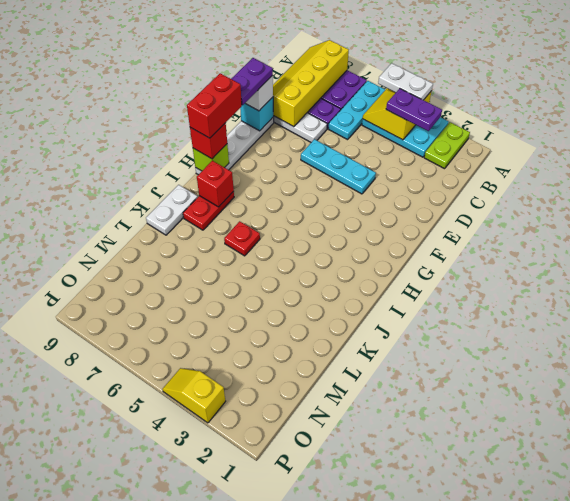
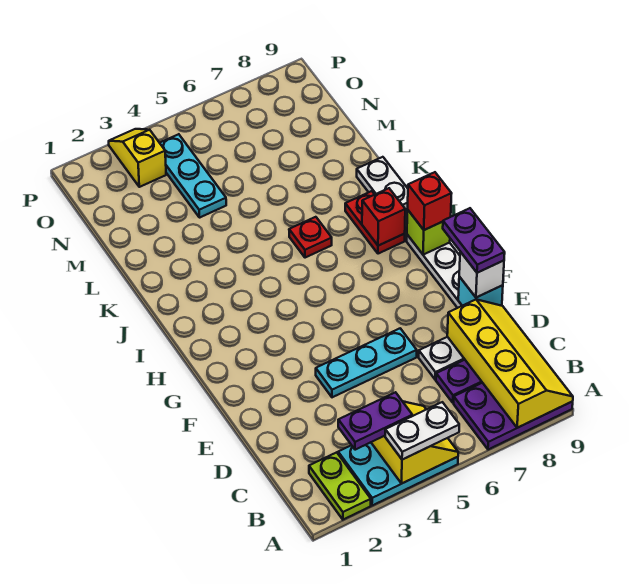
cyan 1x3 plate [329,81,385,140] -> cyan 1x3 plate moved to [160,134,226,218]
red 1x2 brick [187,73,242,138] -> none
yellow 1x2 slope [163,368,226,423] -> yellow 1x2 slope turned to [109,129,166,187]

